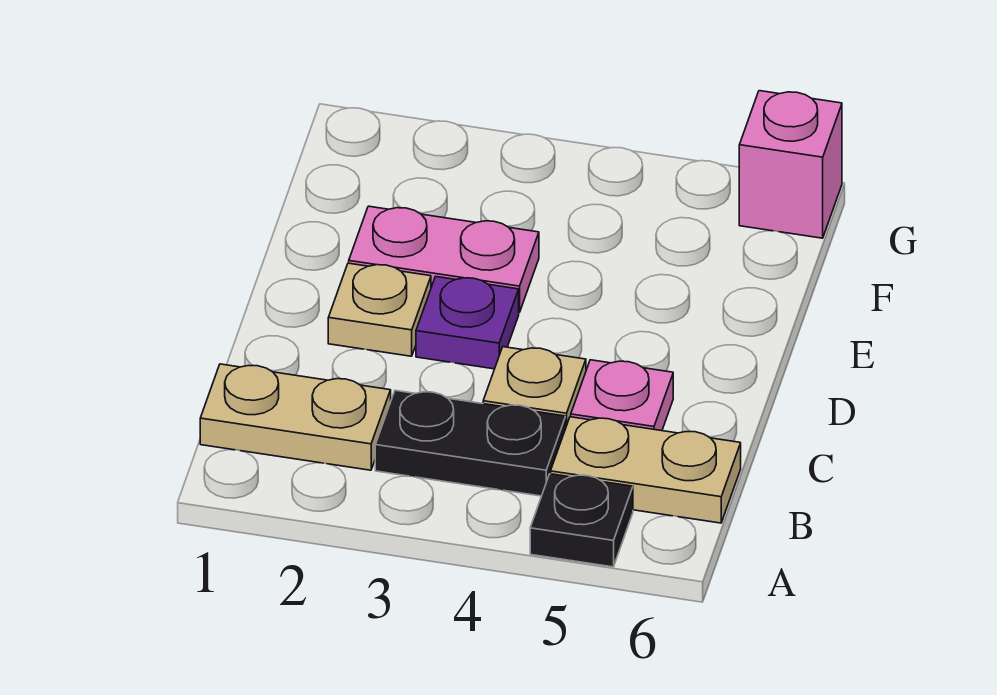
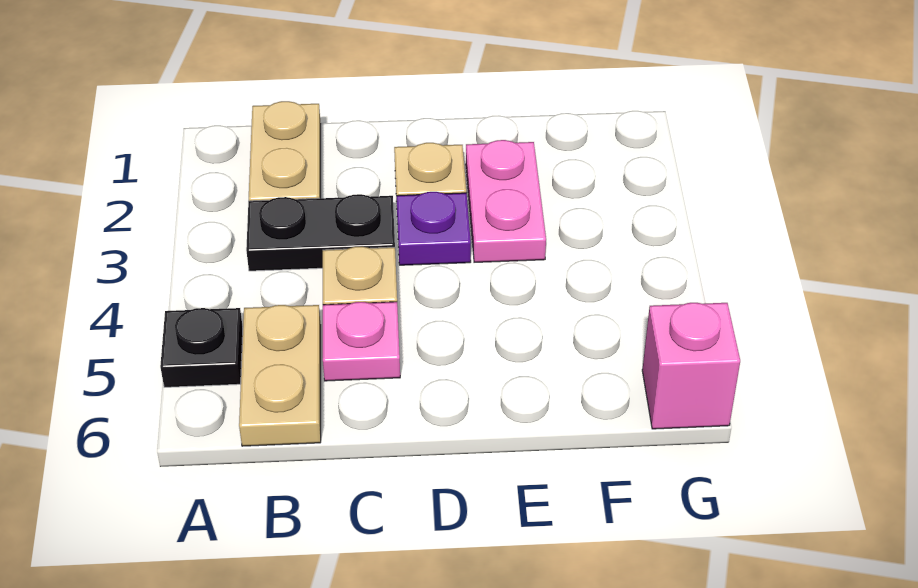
black 1x2 plate [375,390,566,496] -> black 1x2 plate turned to [246,194,395,271]

